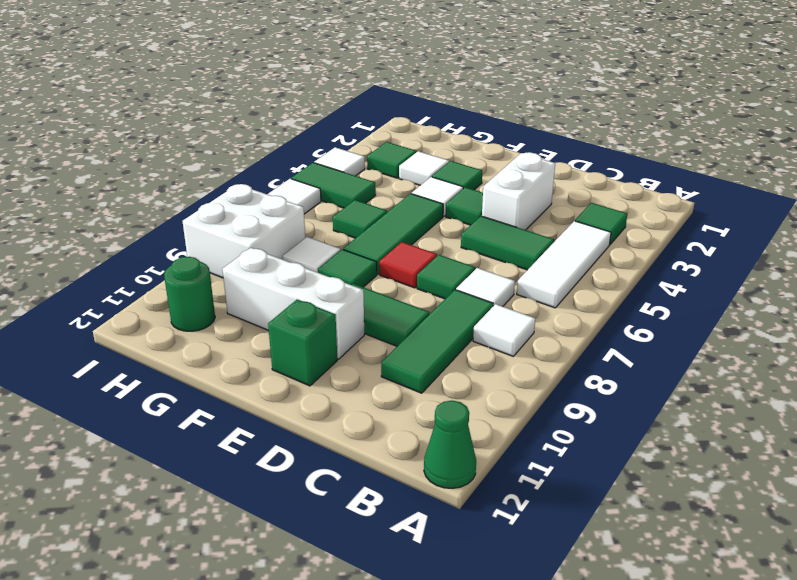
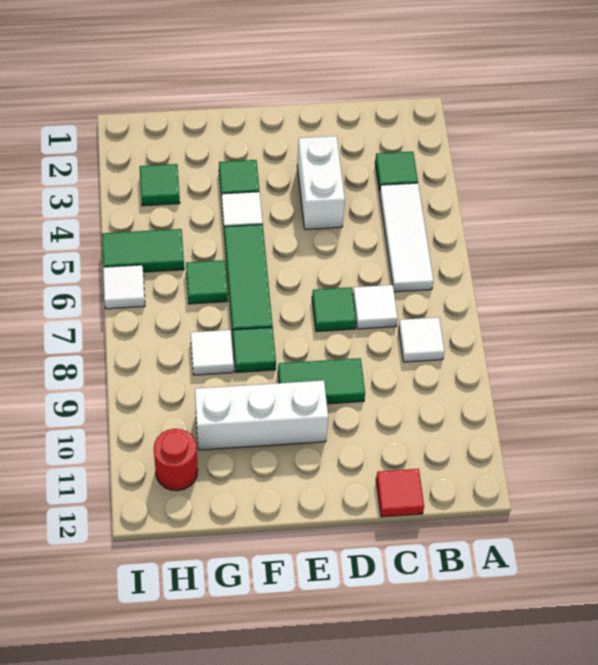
green 1x1 cone [424,401,476,488] -> none
green 1x2 tile [461,216,554,270] -> none
green 1x3 tile [381,290,493,393] -> none
green 1x1 tile [446,187,483,225] -> none
red 1x1 tile [379,242,437,288] -> red 1x1 tile moved to [376,469,424,517]
green 1x1 brick [268,299,337,386] -> none
white 1x1 tile [399,151,449,185] -> none
white 2x2 brick [183,184,305,278] -> none
green 1x1 round brick [164,257,215,331] -> red 1x1 round brick [154,429,198,491]
white 1x1 tile [314,147,365,176] -> none

